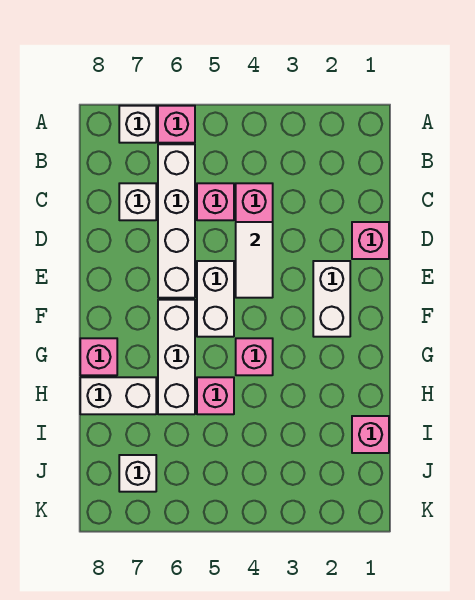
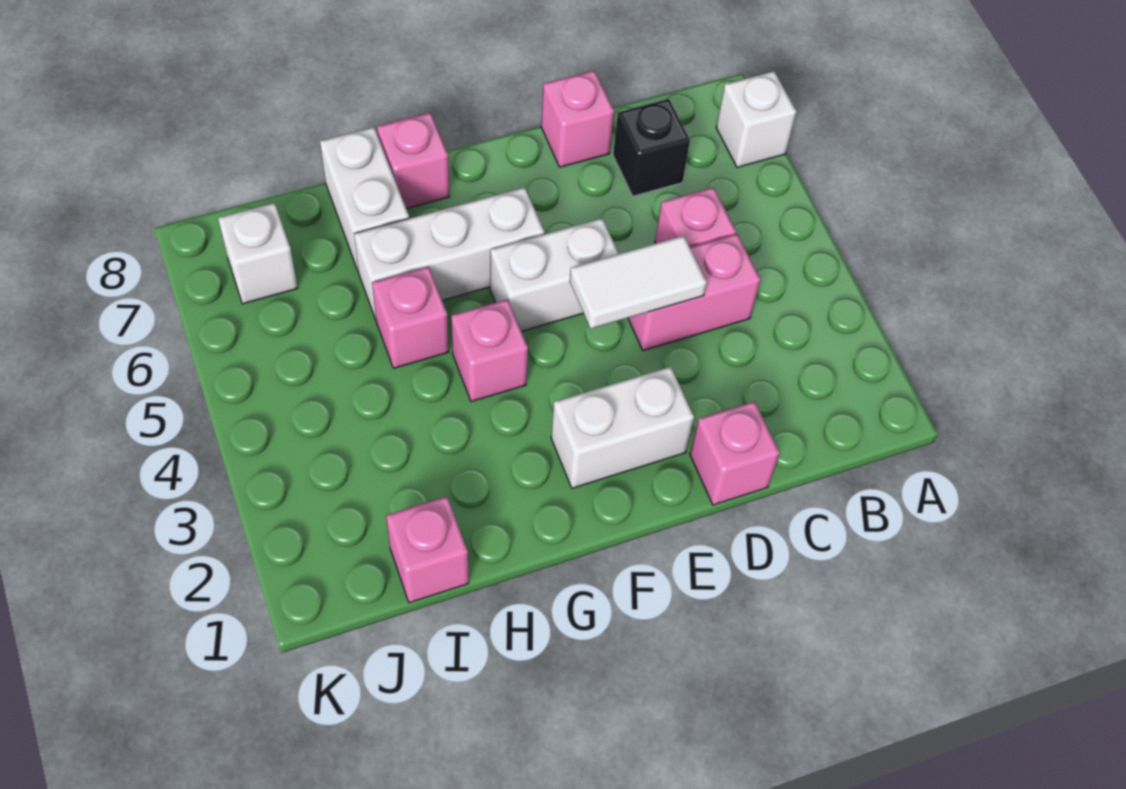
pink 1x1 brick [158,106,195,143] -> pink 1x1 brick moved to [541,70,614,167]
white 1x4 brick [158,144,195,298] -> none
white 1x1 brick [119,183,156,220] -> black 1x1 brick [613,99,690,196]

